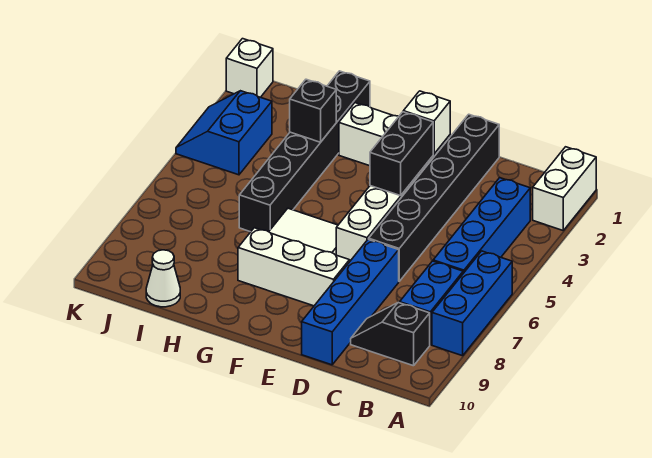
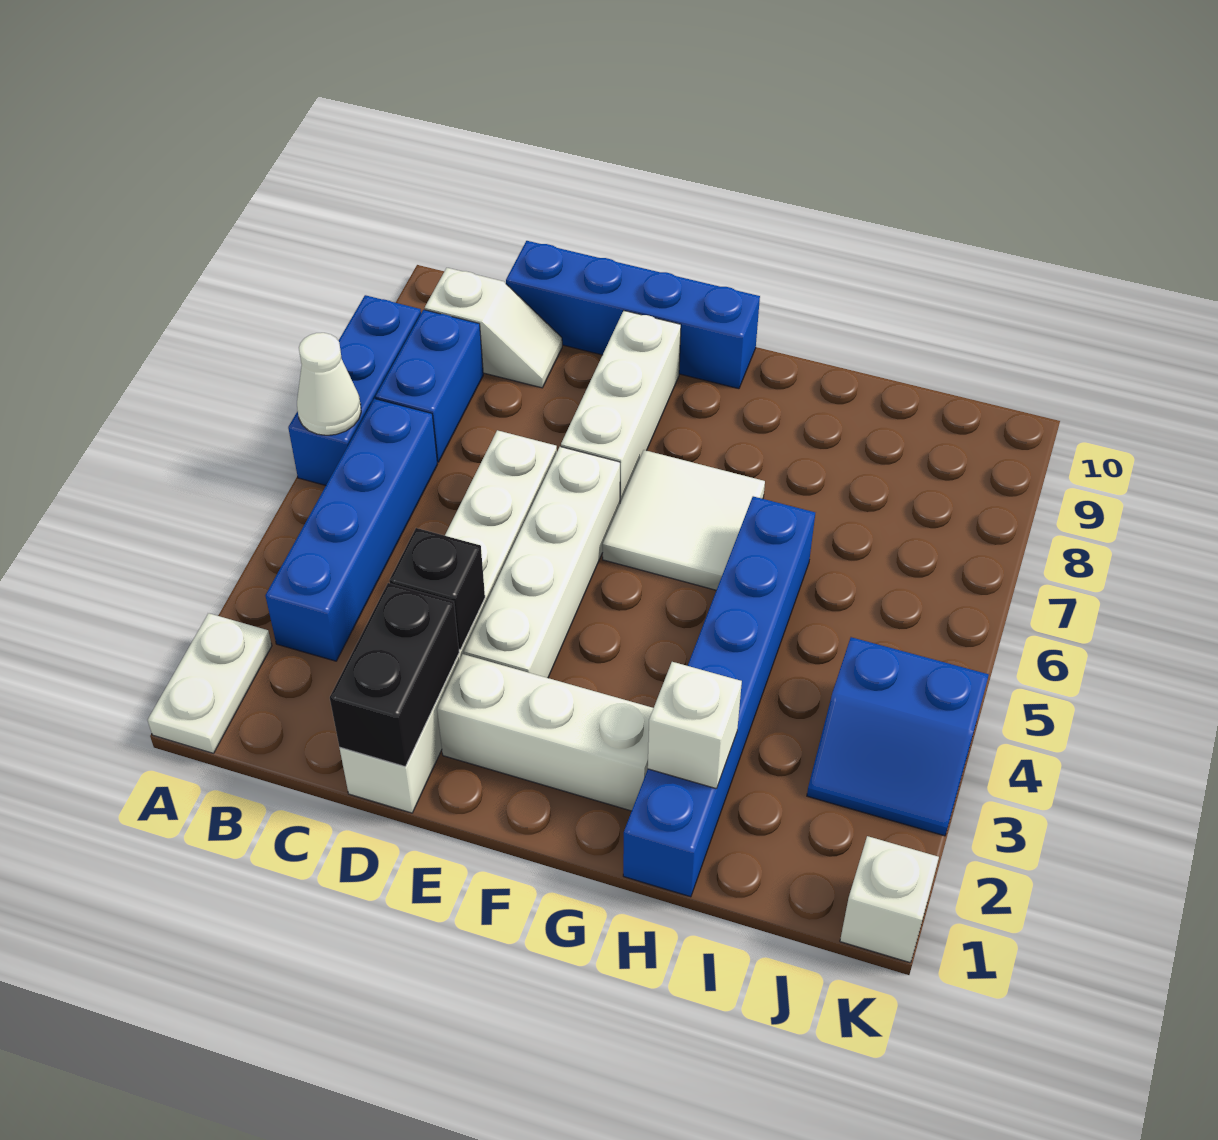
white 1x2 brick [533,147,596,230] -> white 1x2 plate [148,613,272,753]
black 1x2 slope [351,303,430,366] -> white 1x2 slope [425,268,562,388]
black 1x6 brick [369,114,499,281] -> white 1x6 brick [340,430,557,813]
blue 1x4 brick [302,239,399,365] -> blue 1x4 brick turned to [506,241,760,389]
white 1x1 brick [403,91,450,154] -> white 1x1 brick moved to [648,662,742,789]
black 1x2 brick [370,112,433,196] -> black 1x2 brick moved to [330,583,459,766]
white 1x3 brick [238,228,350,306] -> white 1x3 brick turned to [561,311,681,503]
black 1x6 brick [239,71,370,232] -> blue 1x6 brick [623,496,815,897]
black 1x1 brick [290,79,336,142] -> black 1x1 brick moved to [389,528,485,650]
white 1x1 cone [146,250,180,307] -> white 1x1 cone moved to [297,333,361,435]
blue 2x2 slope [176,91,272,175] -> blue 2x2 slope turned to [807,637,989,836]

